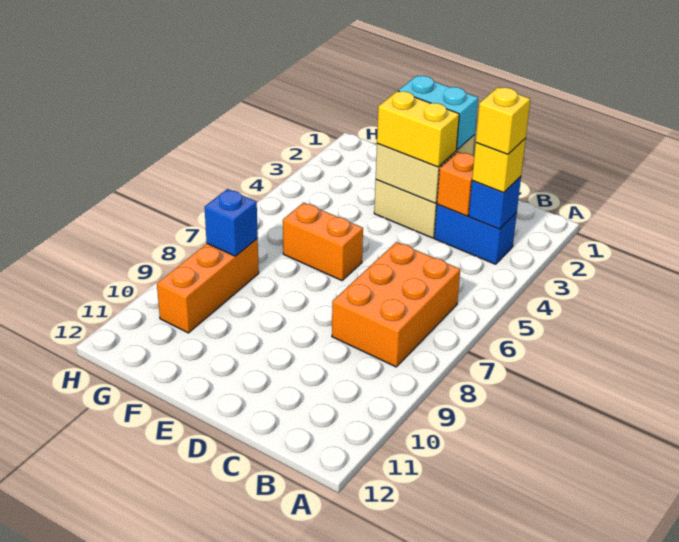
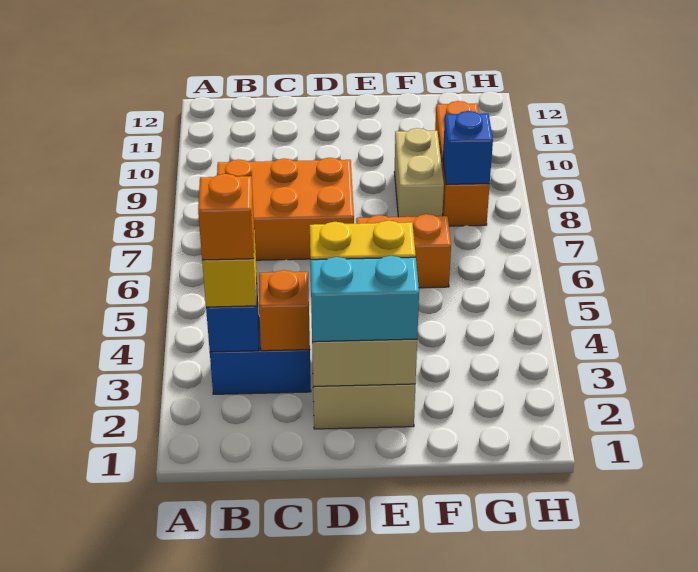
yellow 1x1 brick [476,87,530,154] -> orange 1x1 brick [198,174,254,260]
orange 2x3 brick [332,242,460,367] -> orange 2x3 brick turned to [217,158,354,260]
none -> tan 1x2 brick [394,128,444,217]

